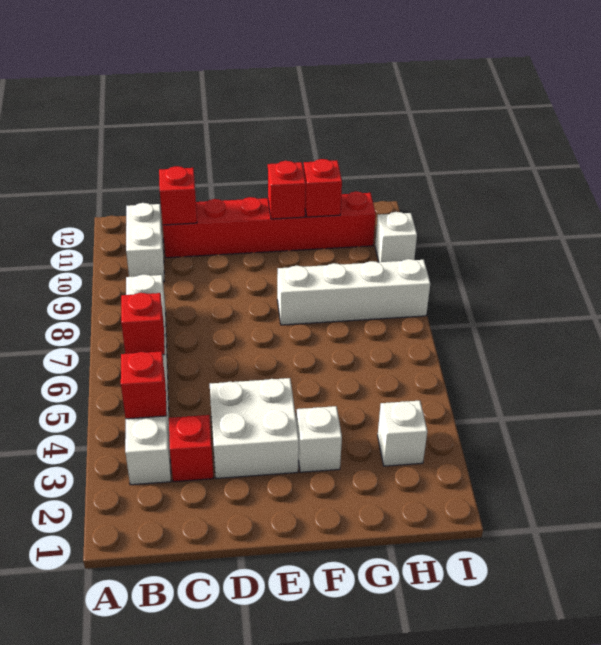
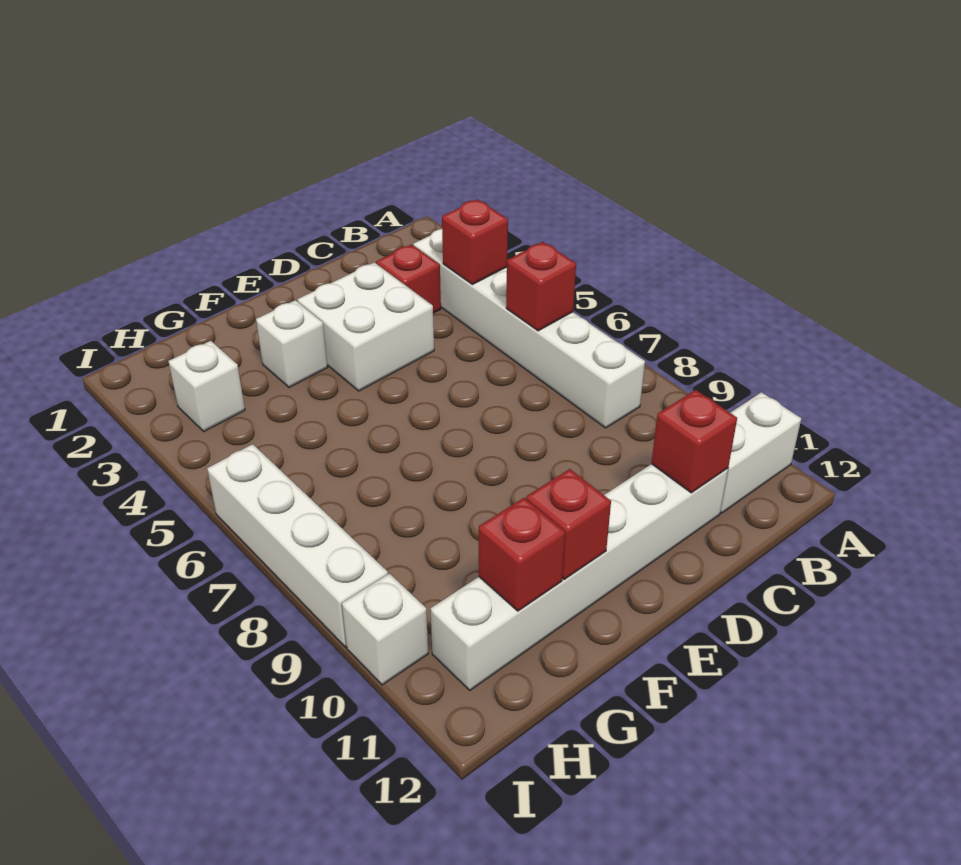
white 1x2 brick [126,203,164,282] -> white 1x2 brick turned to [720,392,801,513]
red 1x6 brick [163,192,376,258] -> white 1x6 brick [431,464,728,690]
white 1x4 brick [277,259,430,325] -> white 1x4 brick turned to [207,444,388,647]

